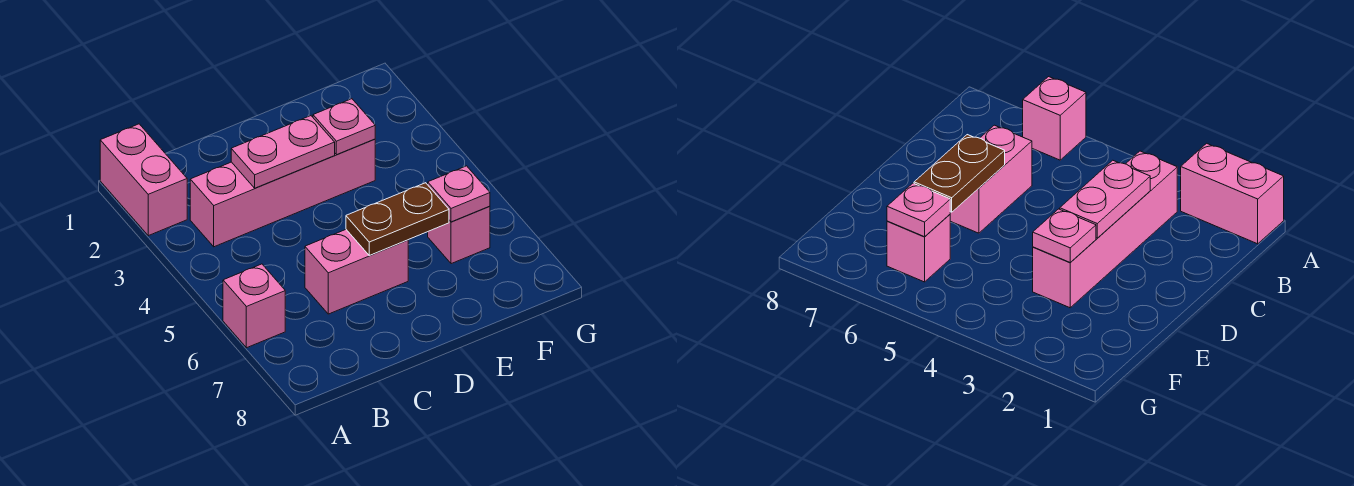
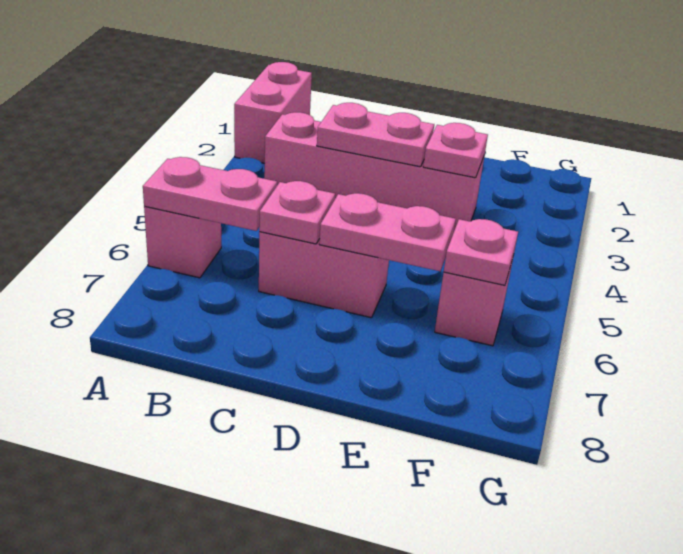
none -> pink 1x2 plate [143,157,277,231]
none -> pink 1x1 plate [259,181,335,244]
brown 1x2 plate [346,183,449,255] -> pink 1x2 plate [319,193,456,271]

